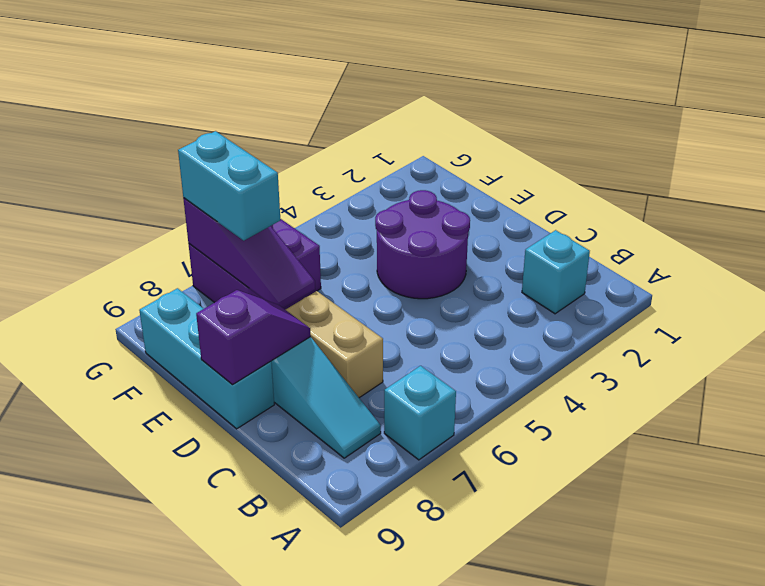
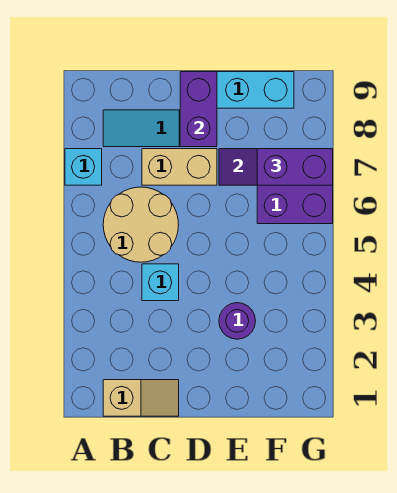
none -> tan 1x2 slope [103,380,179,416]
cyan 1x1 brick [522,230,590,314] -> cyan 1x1 brick moved to [142,264,179,301]
none -> tan 2x2 round brick [103,187,179,262]
purple 2x2 round brick [375,190,470,299] -> purple 1x1 round brick [219,303,255,339]
purple 1x2 slope [196,290,311,385] -> purple 1x2 brick [180,72,217,147]
cyan 1x2 brick [178,131,280,240] -> purple 1x2 brick [257,149,333,185]

